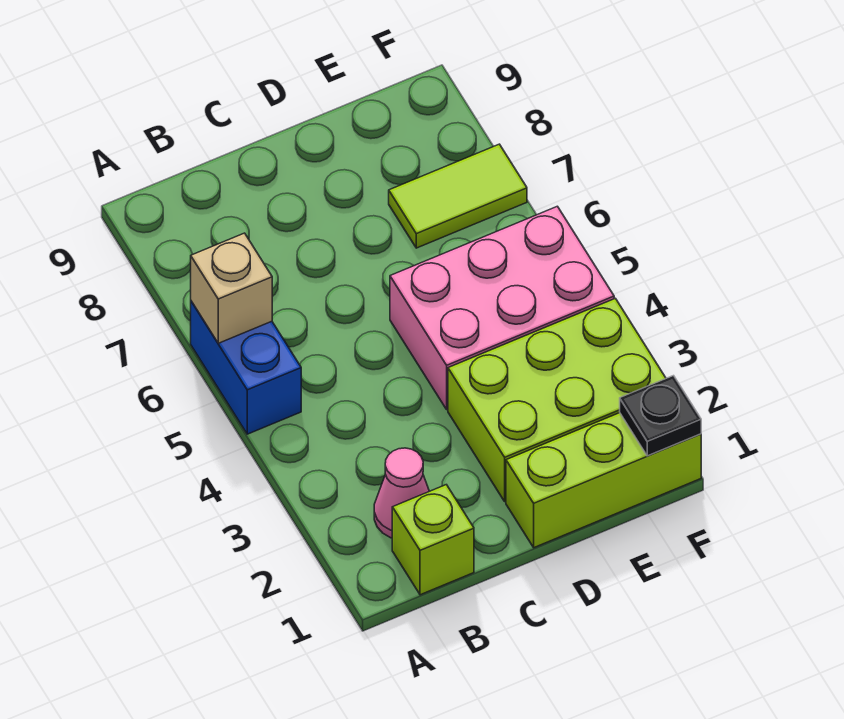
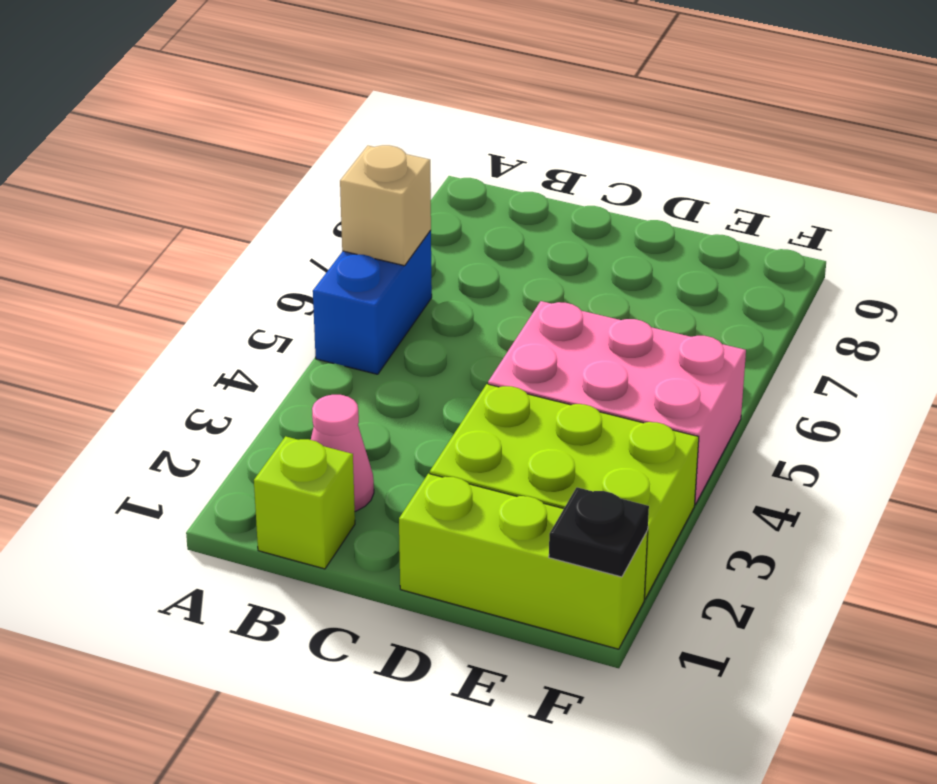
lime 1x2 tile [389,144,527,248] -> none

